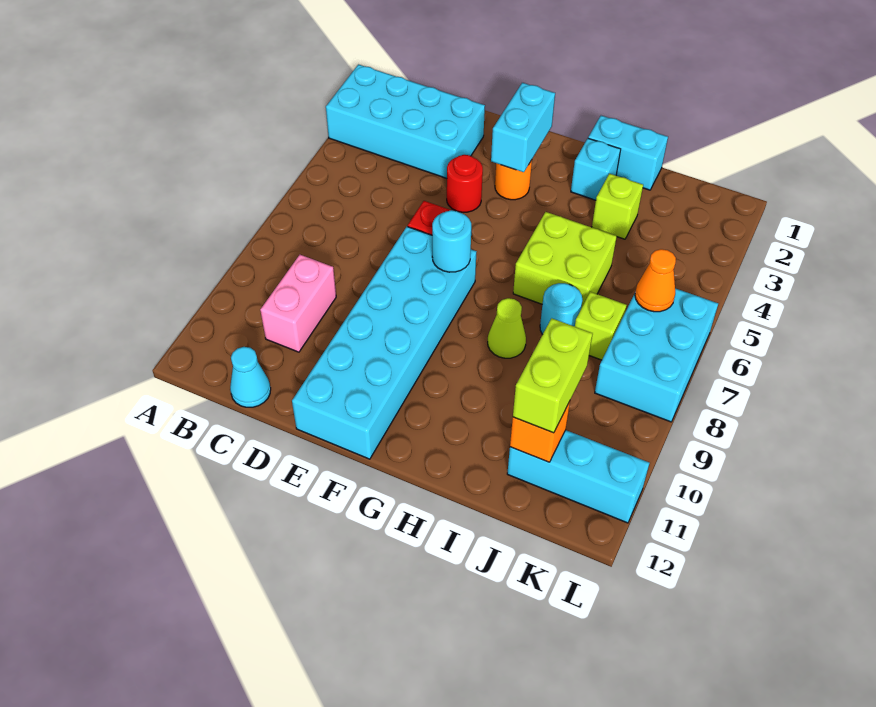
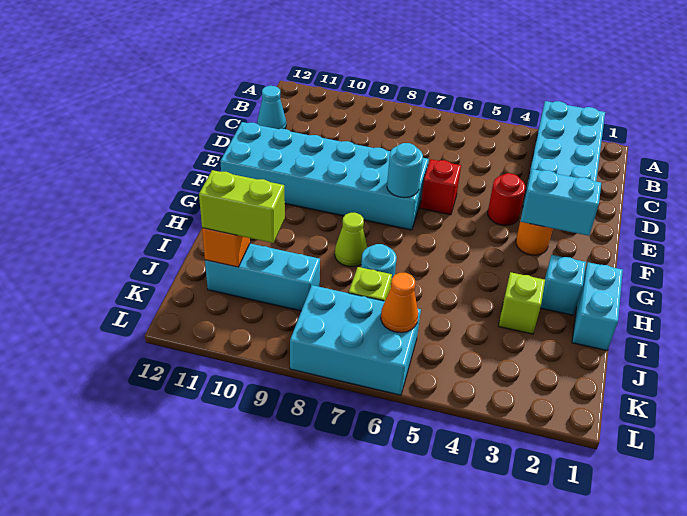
pink 1x2 brick [260,255,336,352] -> none
lime 2x2 brick [513,212,617,308] -> none
cyan 1x3 brick [507,430,649,523] -> cyan 1x3 brick turned to [205,244,320,311]

